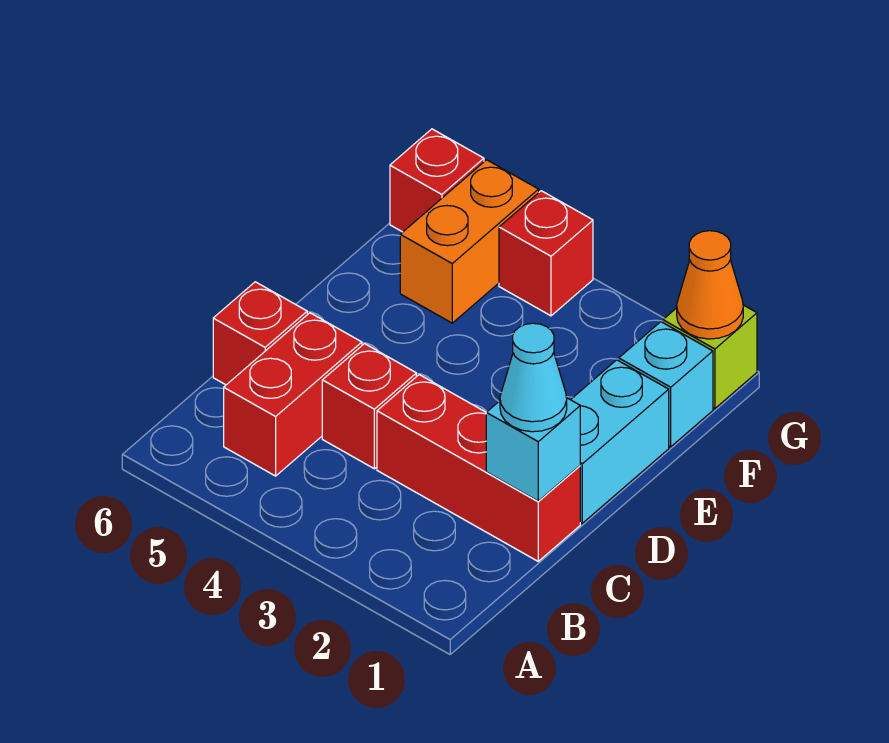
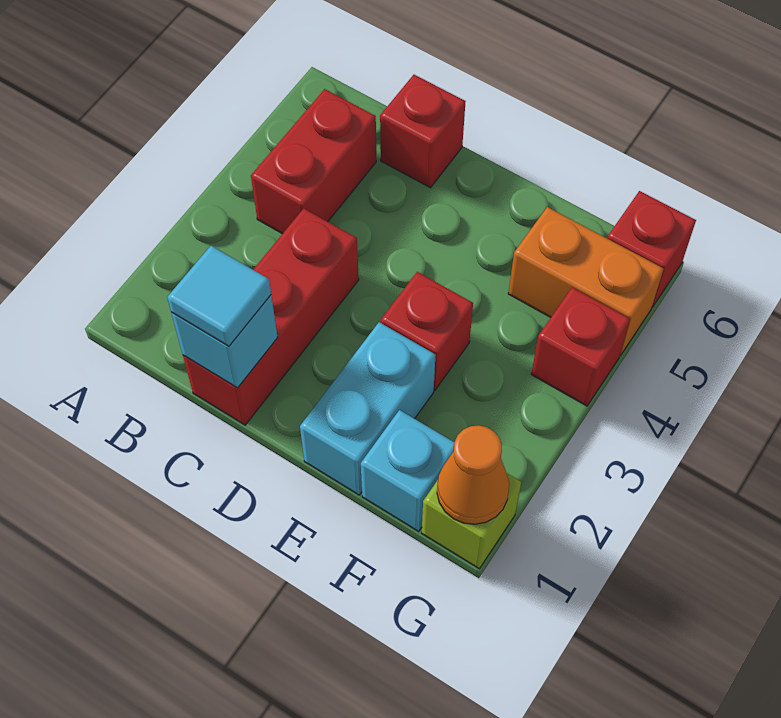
red 1x2 brick [224,313,362,476] -> red 1x2 brick turned to [251,89,376,234]
cyan 1x1 cone [500,323,567,432] -> cyan 1x1 tile [167,246,271,346]
red 1x1 brick [322,344,416,469] -> red 1x1 brick moved to [381,272,473,390]
cyan 1x2 brick [571,360,669,523] -> cyan 1x2 brick turned to [300,322,436,495]

